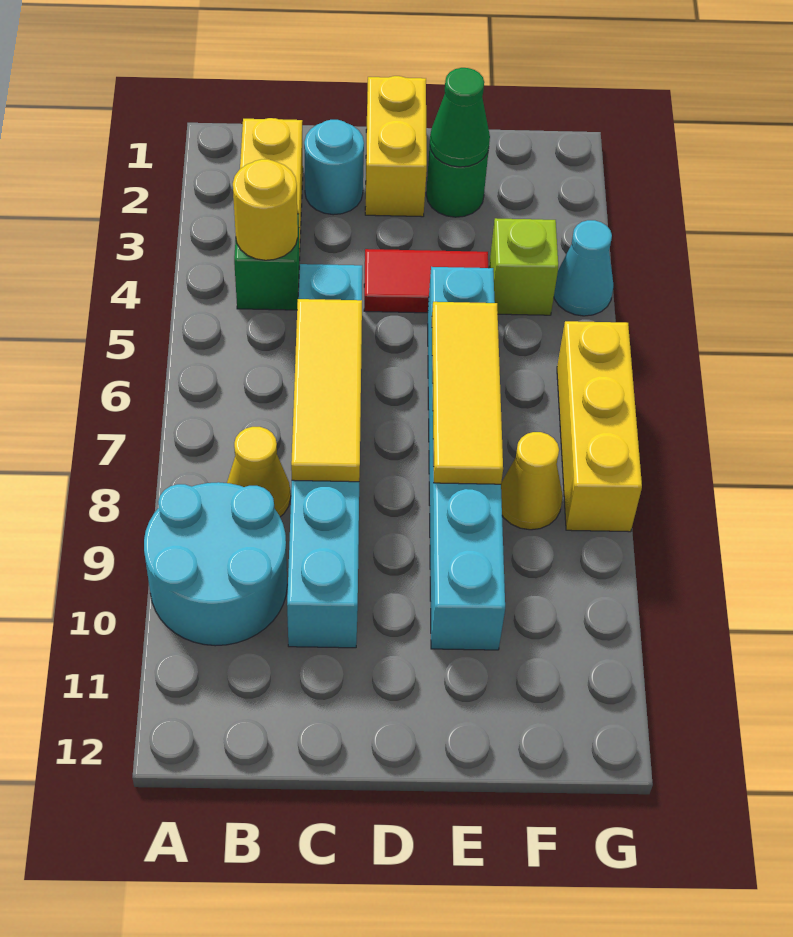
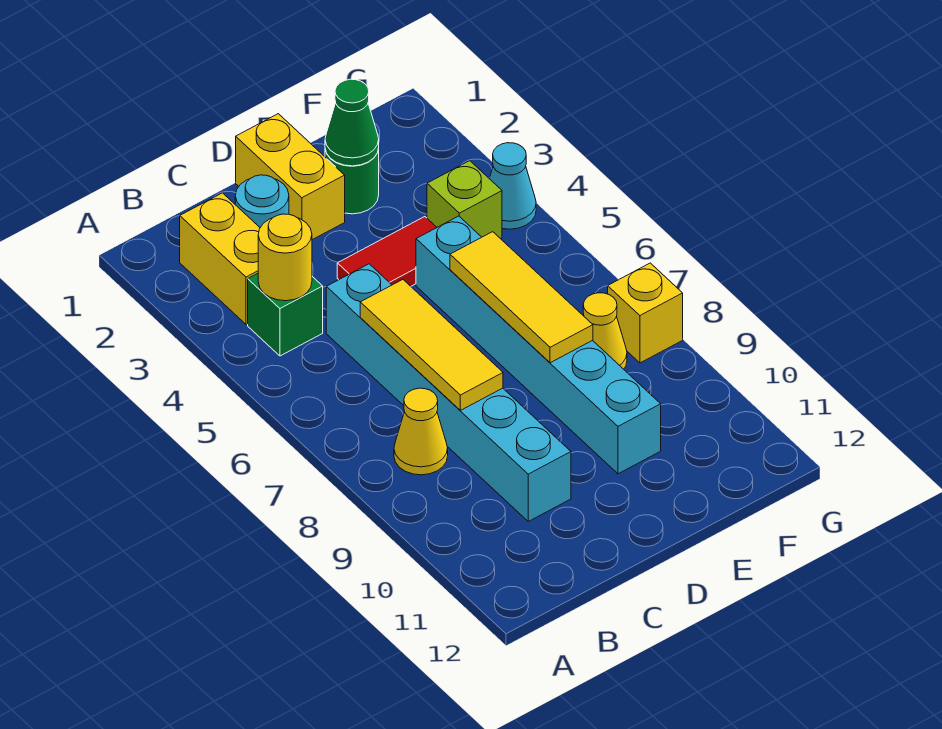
cyan 2x2 round brick [144,482,287,646] -> none
yellow 1x3 brick [557,321,642,532] -> yellow 1x1 brick [608,263,683,363]

